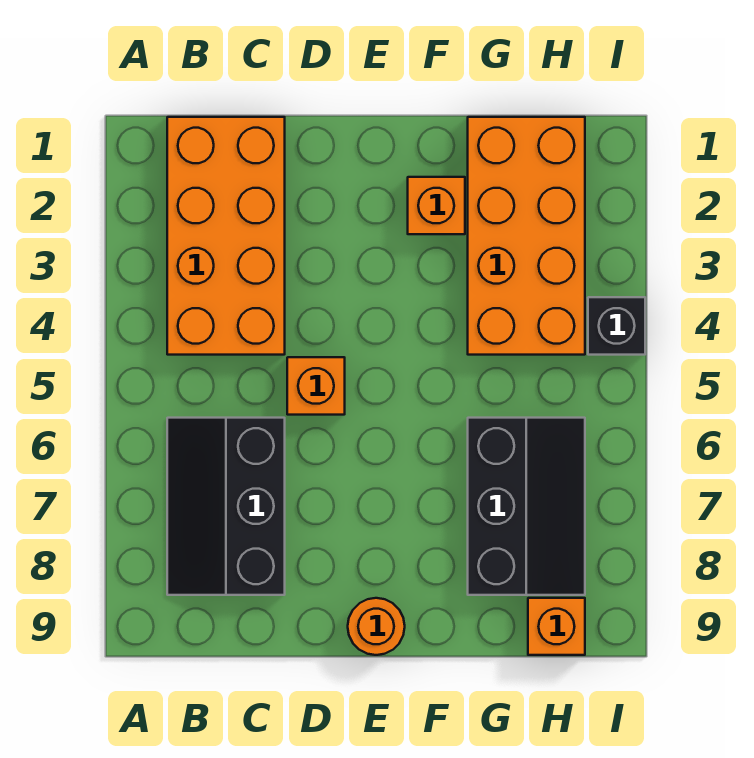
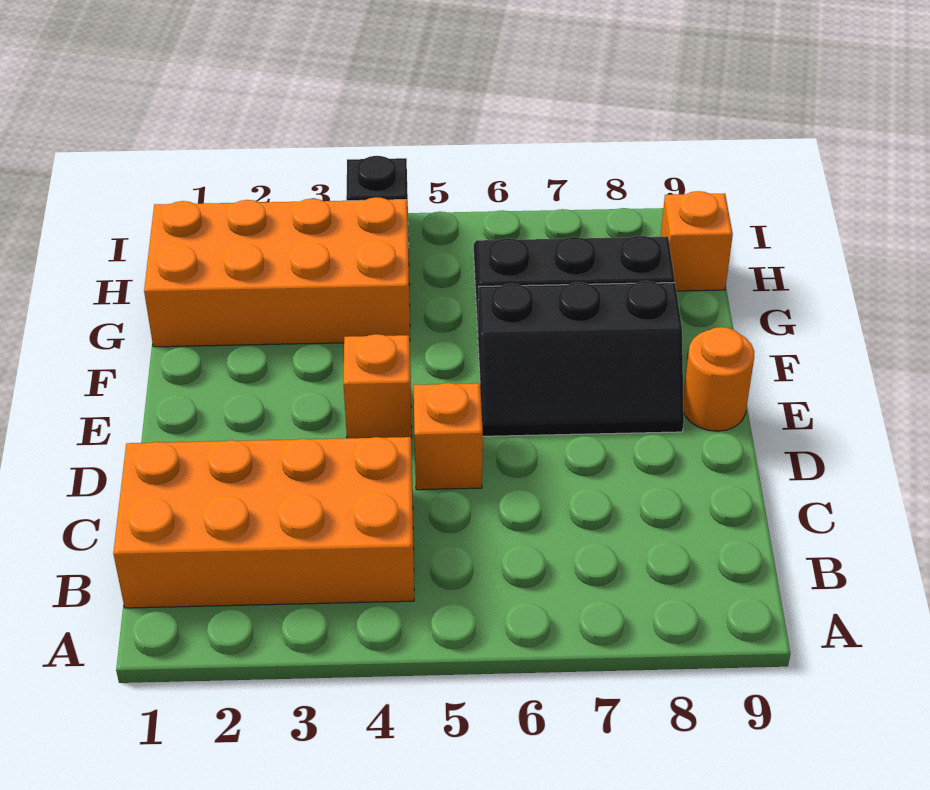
black 2x3 slope [167,418,285,595] -> black 2x3 slope moved to [478,281,684,436]
orange 1x1 brick [408,177,465,234] -> orange 1x1 brick moved to [343,334,412,438]

